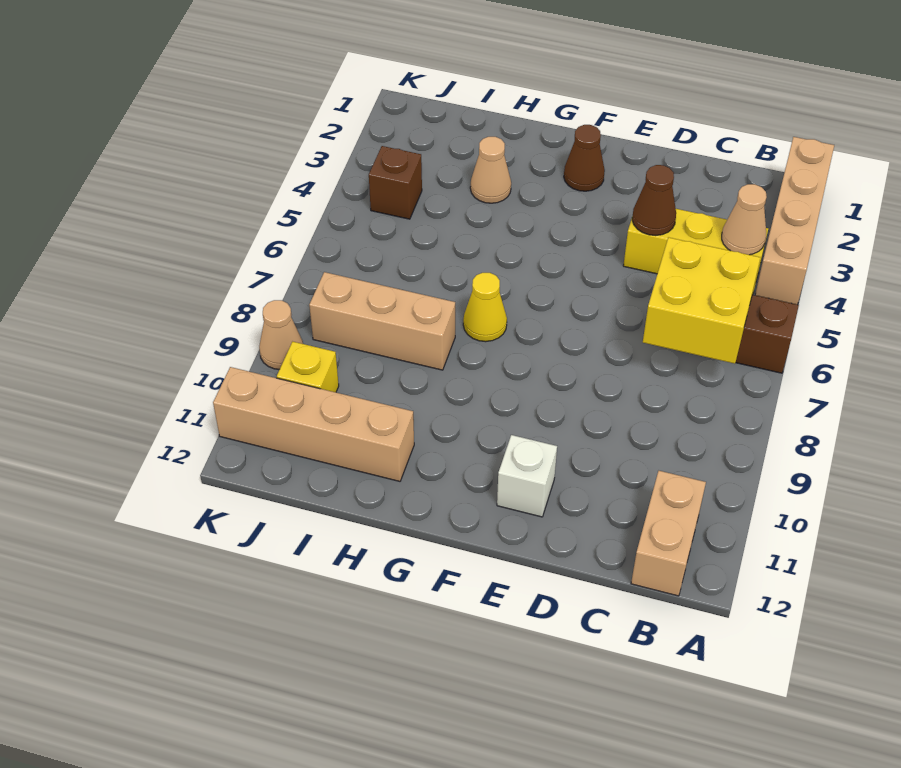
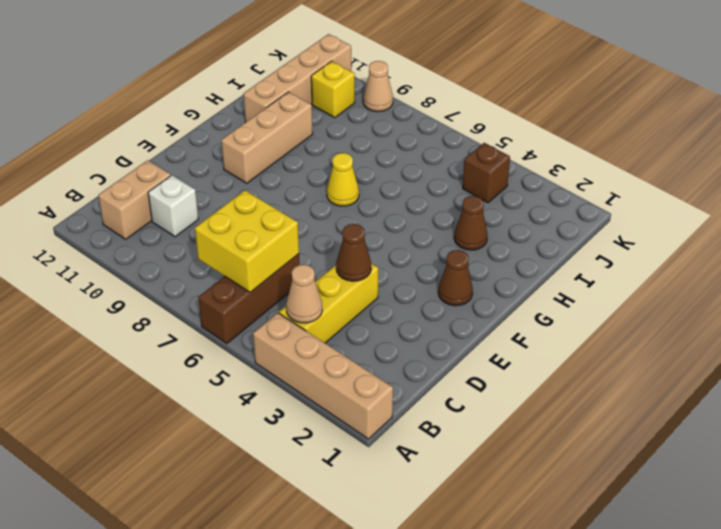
tan 1x2 brick [631,471,706,596] -> tan 1x2 brick turned to [98,160,171,239]
white 1x1 brick [497,435,557,517] -> white 1x1 brick moved to [148,175,198,237]
tan 1x1 cone [470,137,511,203] -> brown 1x1 cone [454,196,488,250]
tan 1x3 brick [309,272,455,370] -> tan 1x3 brick moved to [221,92,313,183]

